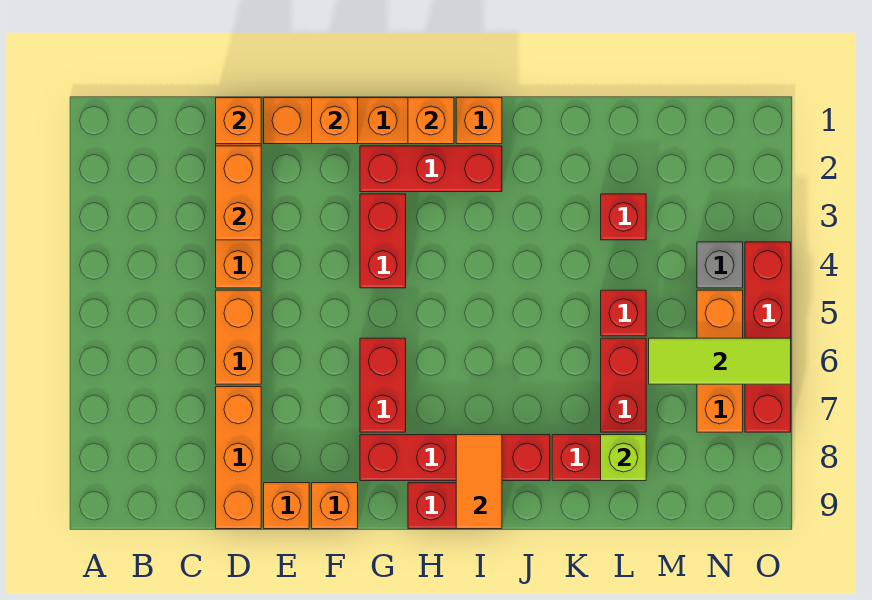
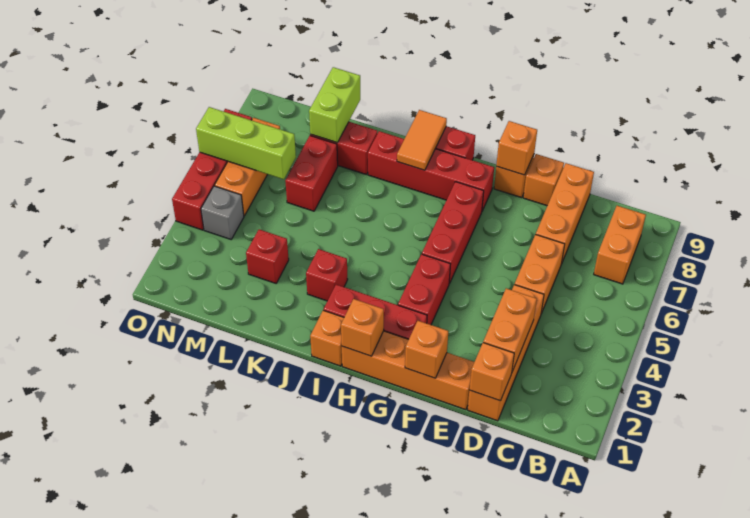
none -> orange 1x2 brick [594,206,646,284]
none -> orange 1x1 brick [496,121,537,175]
red 1x2 brick [360,338,406,432] -> red 1x3 brick [422,182,484,284]
red 1x1 brick [601,290,646,336] -> red 1x1 brick moved to [306,249,348,301]
lime 1x1 brick [601,435,646,481] -> lime 1x2 brick [309,67,360,143]
lime 1x3 tile [649,338,791,384] -> lime 1x3 brick [196,107,296,179]

